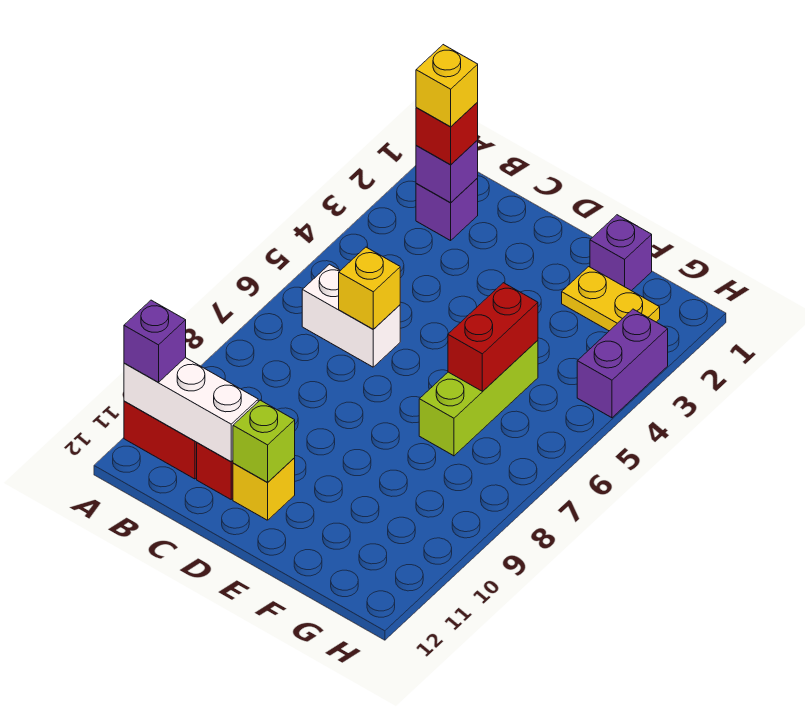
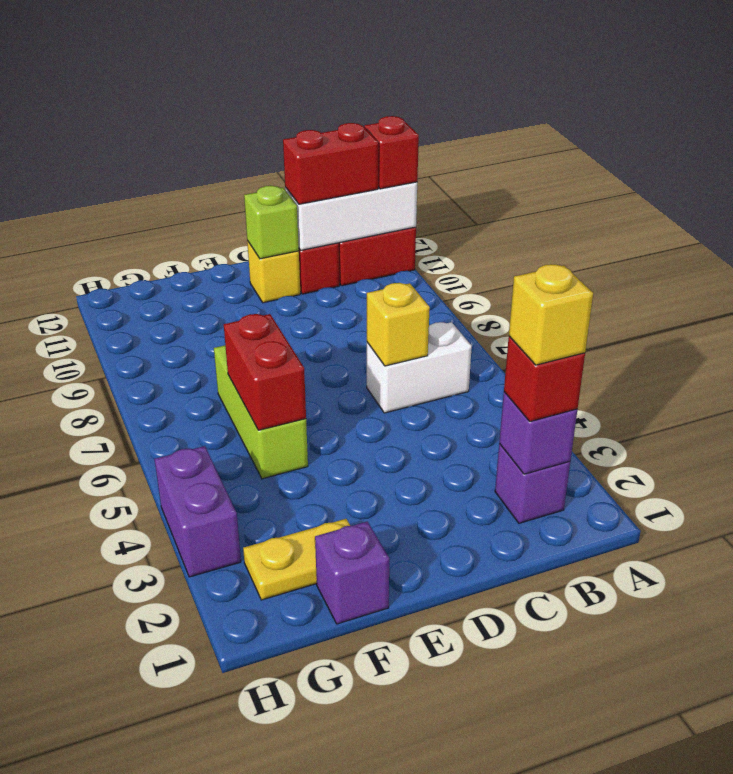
purple 1x1 brick [124,300,186,382] -> red 1x1 brick [364,116,419,189]
none -> red 1x2 brick [283,123,378,204]

